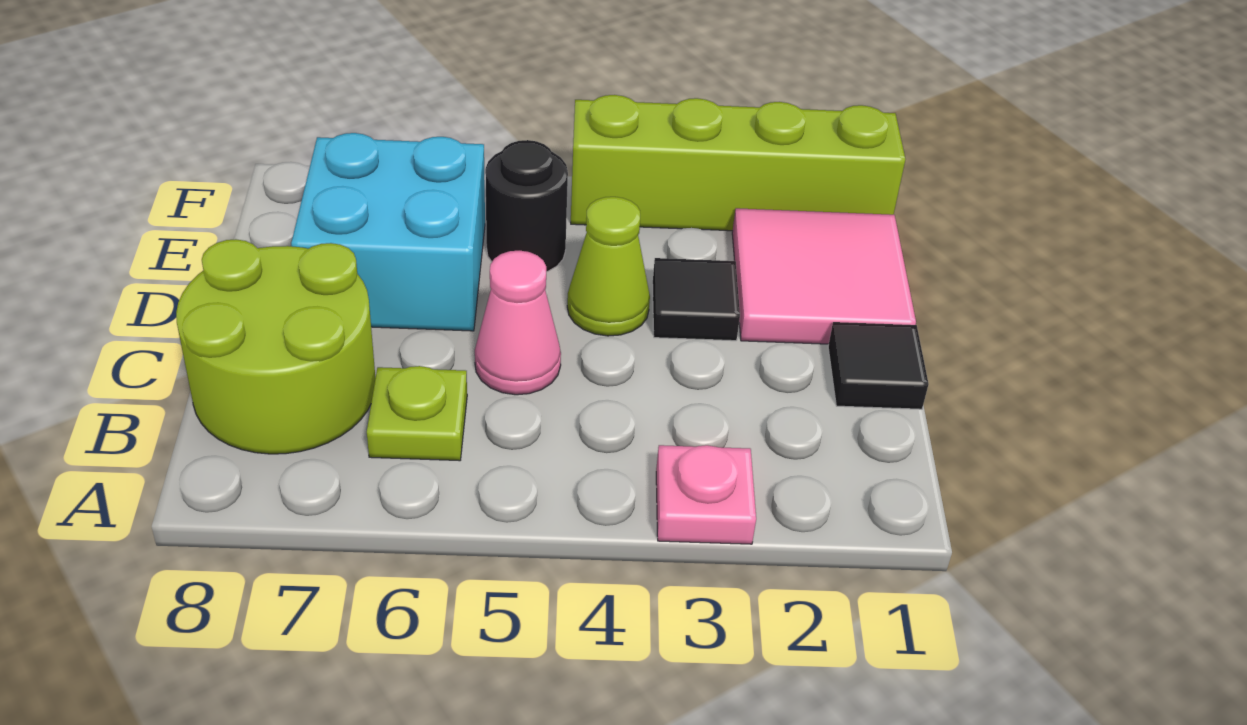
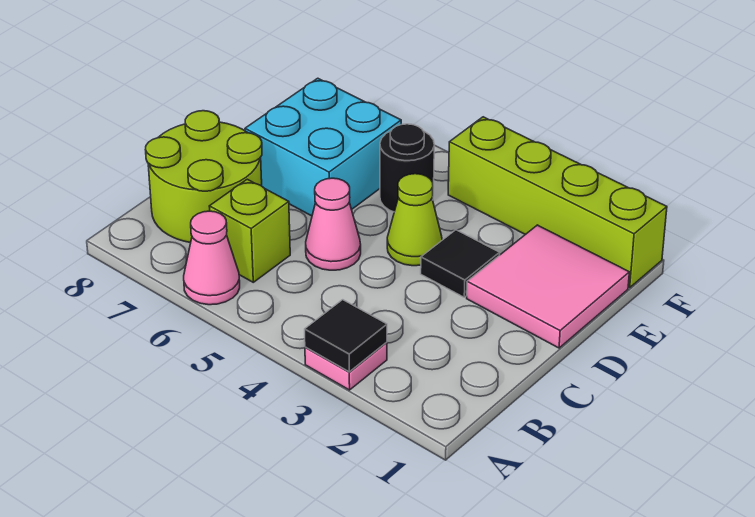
none -> pink 1x1 cone [184,211,240,305]
lime 1x1 plate [367,366,467,461] -> lime 1x1 brick [209,179,290,282]
black 1x1 tile [828,322,929,409] -> black 1x1 tile moved to [305,300,387,372]

